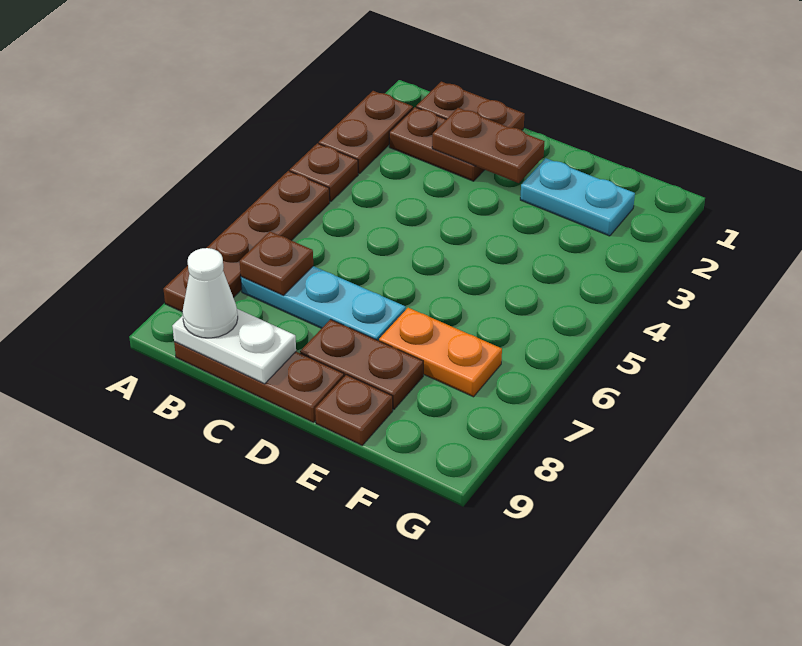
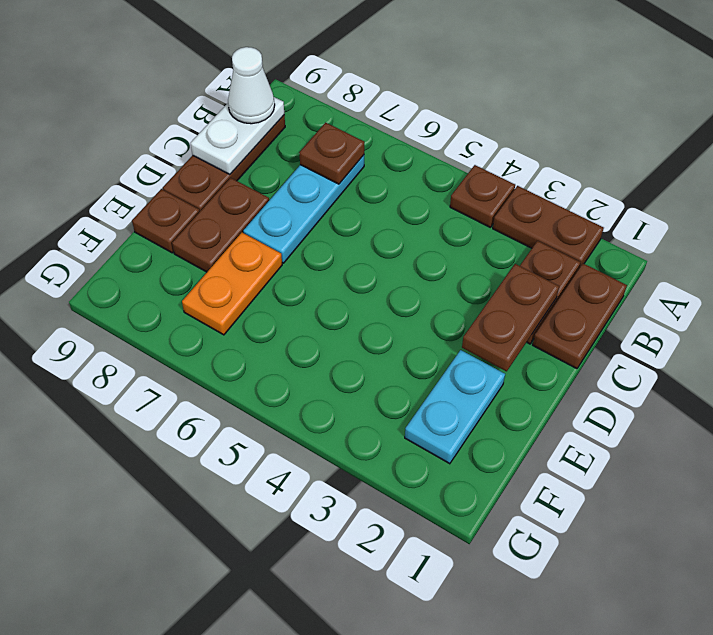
brown 1x4 plate [164,171,330,312] -> none

